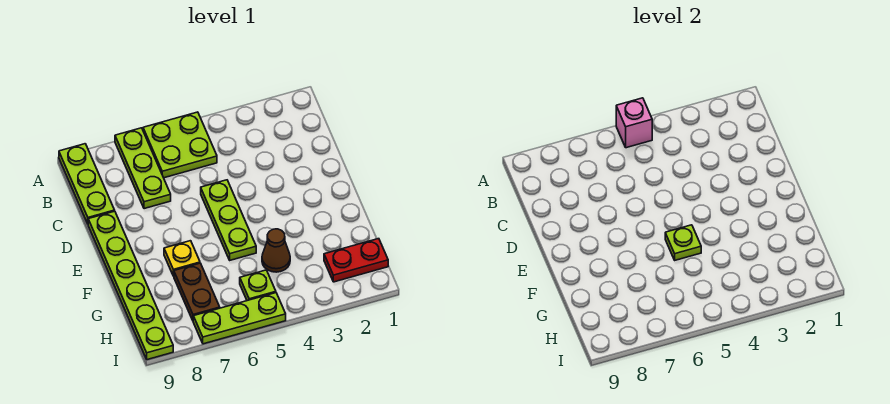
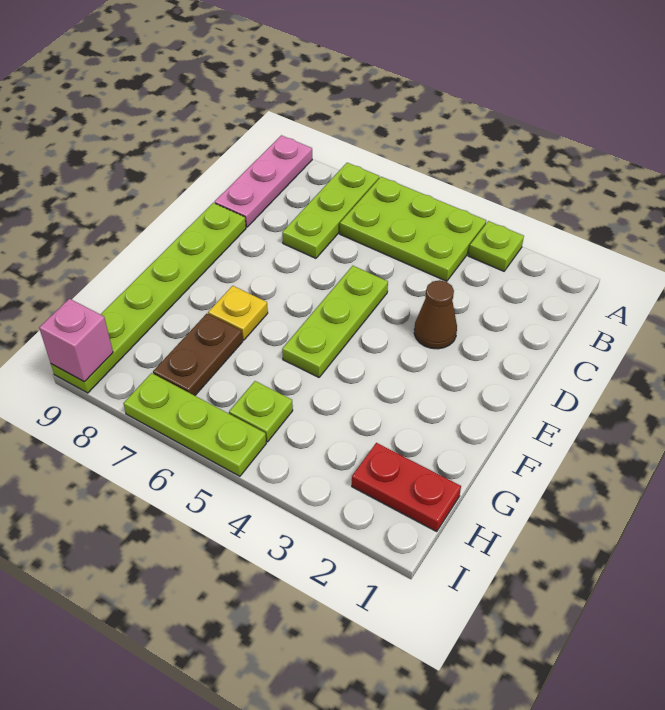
lime 2x2 plate [143,112,217,178] -> lime 2x3 plate [340,177,486,281]
pink 1x1 brick [616,98,652,148] -> pink 1x1 brick moved to [39,299,113,382]
lime 1x3 plate [59,144,115,223] -> pink 1x3 plate [215,135,312,227]
lime 1x1 plate [665,225,701,260] -> lime 1x1 plate moved to [468,221,524,271]
brown 1x1 cone [262,229,290,272] -> brown 1x1 cone moved to [414,280,457,349]

